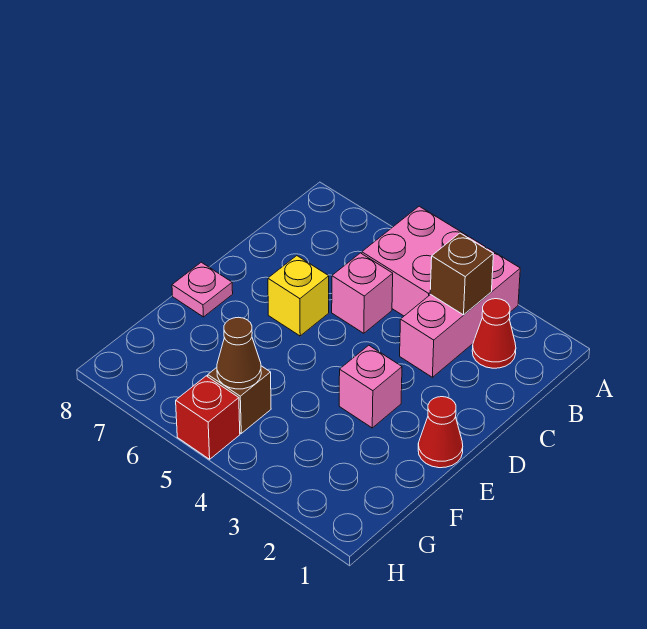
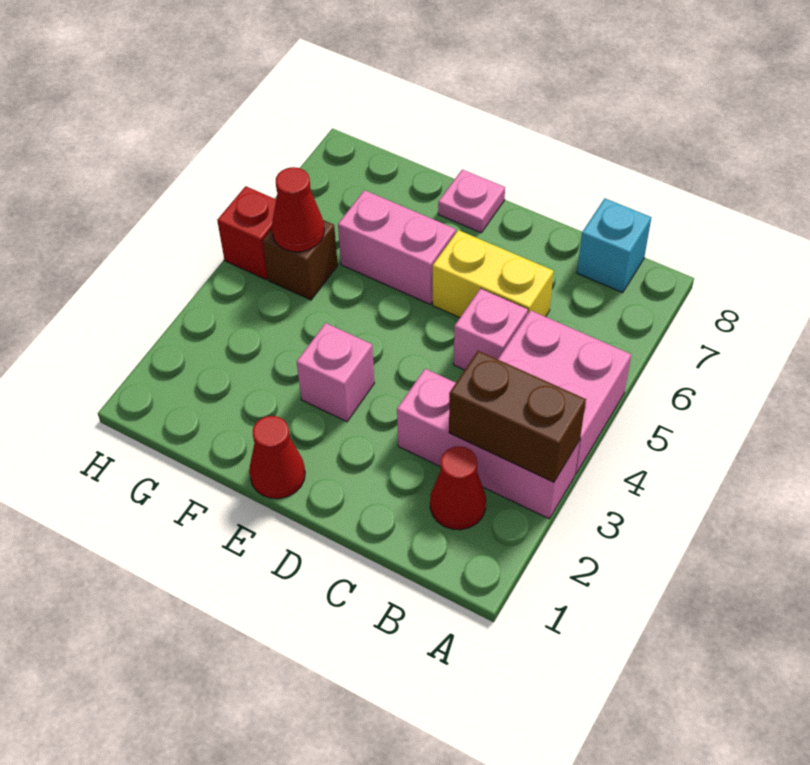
brown 1x1 brick [430,233,493,315] -> brown 1x2 brick [449,351,586,482]
none -> cyan 1x1 brick [577,199,651,293]
yellow 1x1 brick [268,256,329,336] -> yellow 1x2 brick [433,230,554,318]
none -> pink 1x2 brick [338,190,456,304]
brown 1x1 cone [217,317,261,389] -> red 1x1 cone [272,167,324,252]

